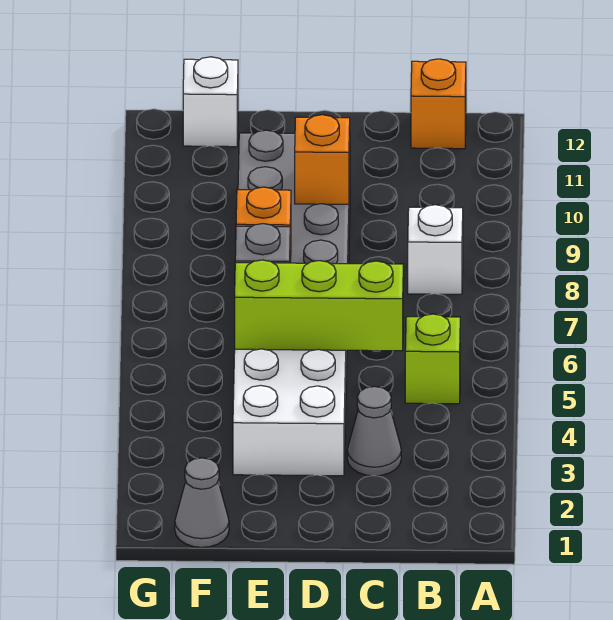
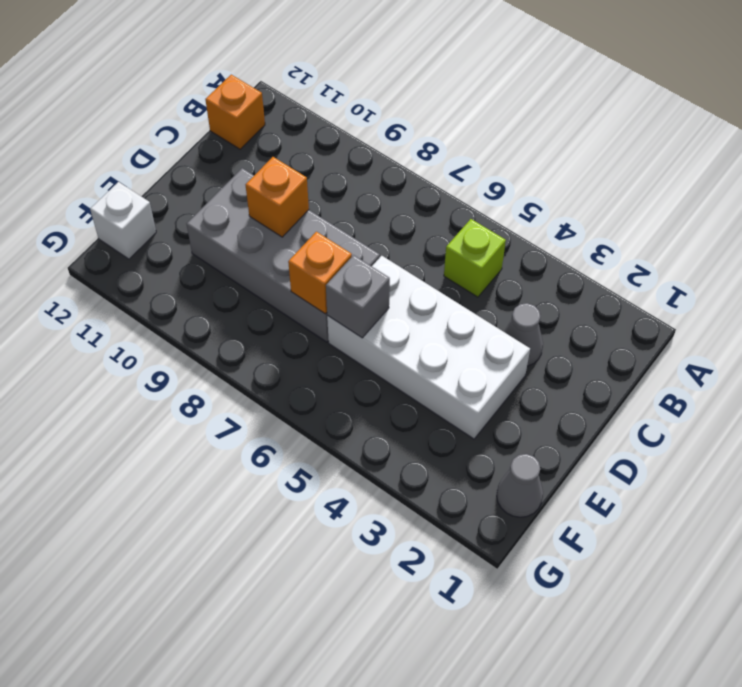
white 1x1 brick [408,205,463,294] -> none
lime 1x3 brick [235,260,403,351] -> none

